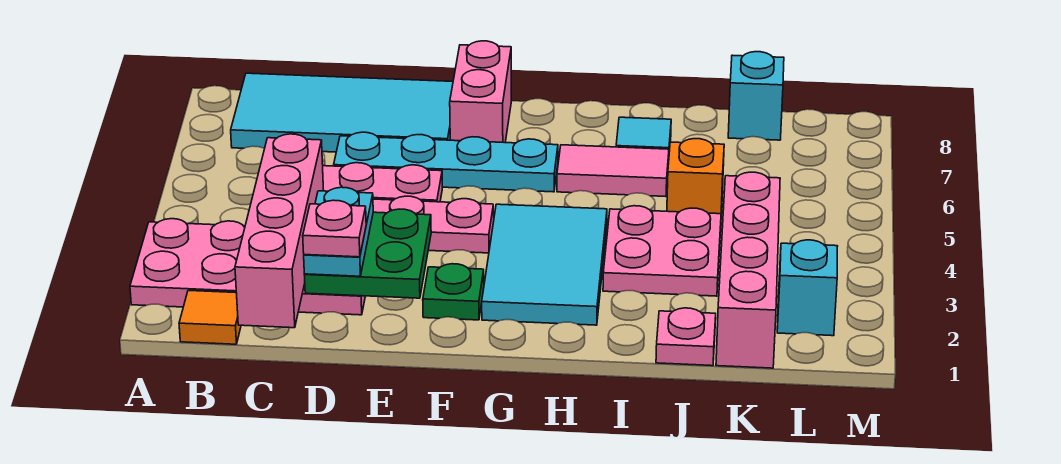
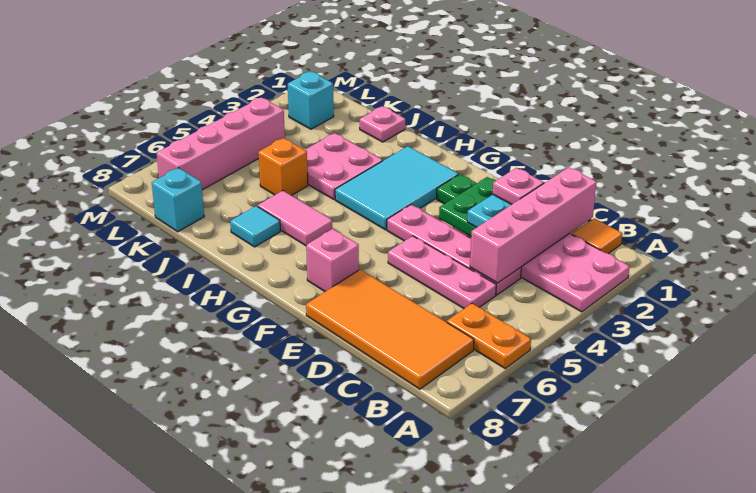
none -> orange 1x2 plate [447,304,531,368]
cyan 2x4 tile [231,73,453,152] -> orange 2x4 tile [306,270,474,389]
cyan 1x4 plate [334,132,558,192] -> none
pink 1x2 brick [450,41,511,143] -> pink 1x1 brick [306,229,359,291]
pink 1x4 brick [716,172,780,368] -> pink 1x4 brick moved to [157,97,285,190]

